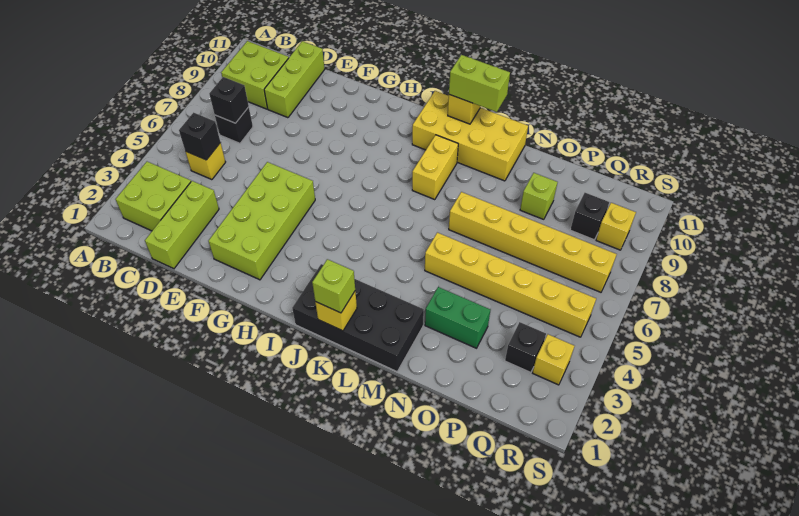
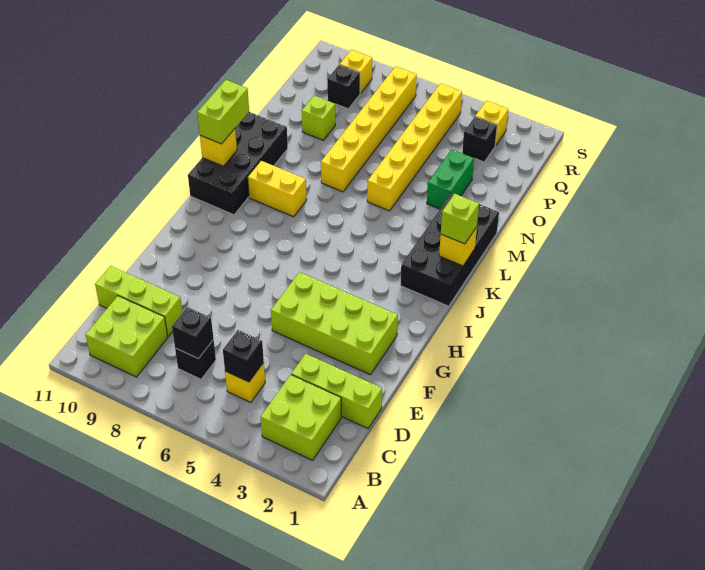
yellow 2x4 brick [412,91,528,181] -> black 2x4 brick [188,112,288,215]

